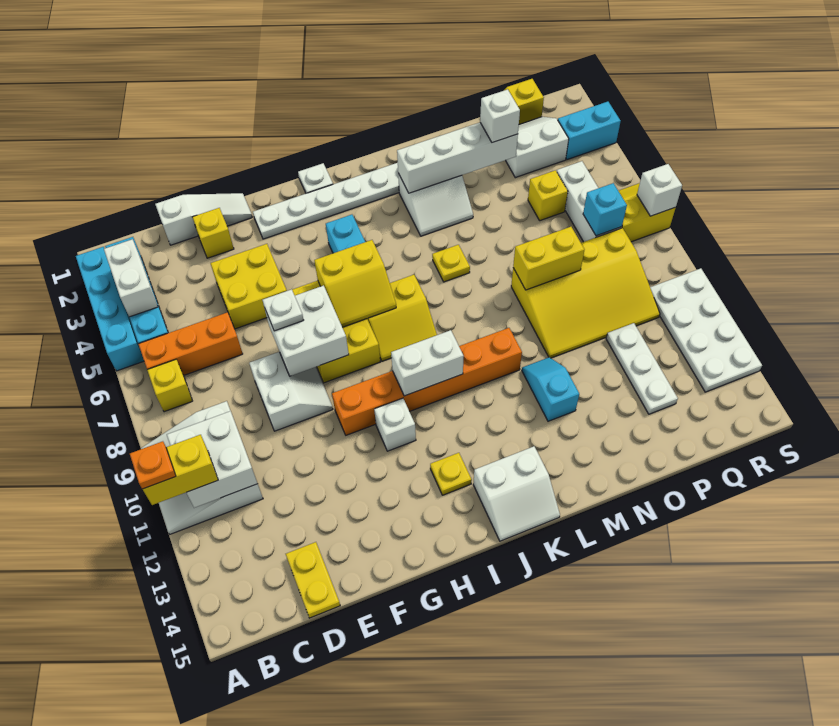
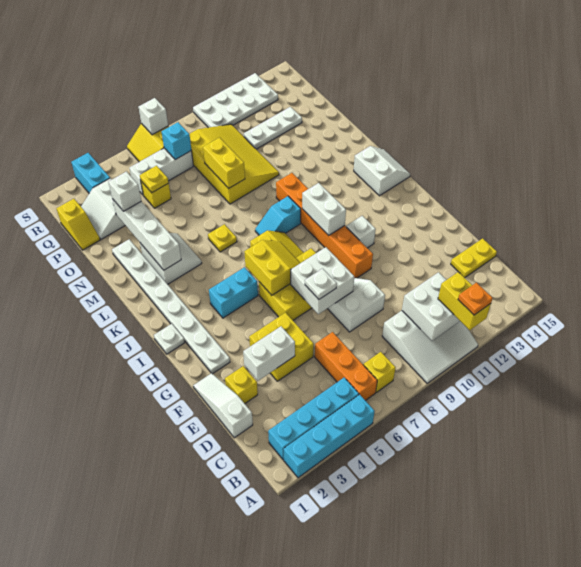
white 1x2 brick [104,239,158,317] -> white 1x2 brick moved to [243,326,295,381]
yellow 1x1 plate [430,453,472,495] -> yellow 1x1 plate moved to [140,166,169,193]
cyan 1x2 slope [522,357,579,421] -> cyan 1x2 slope moved to [255,196,301,235]

